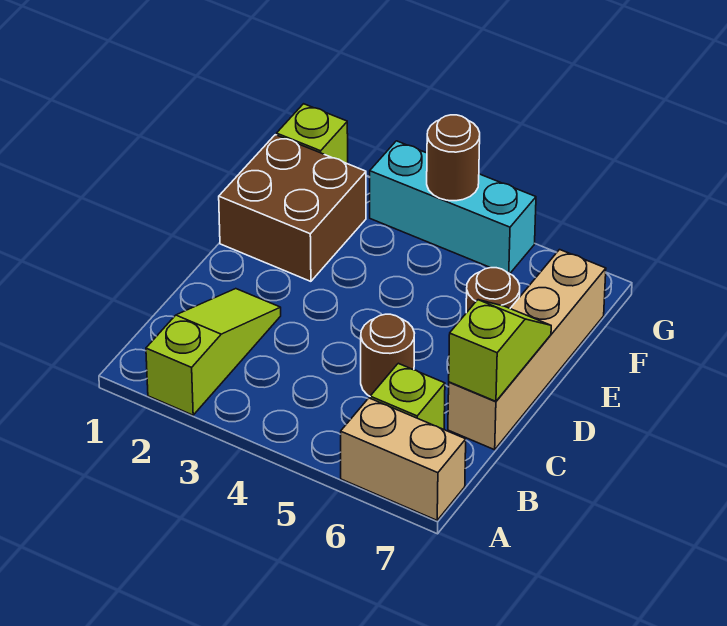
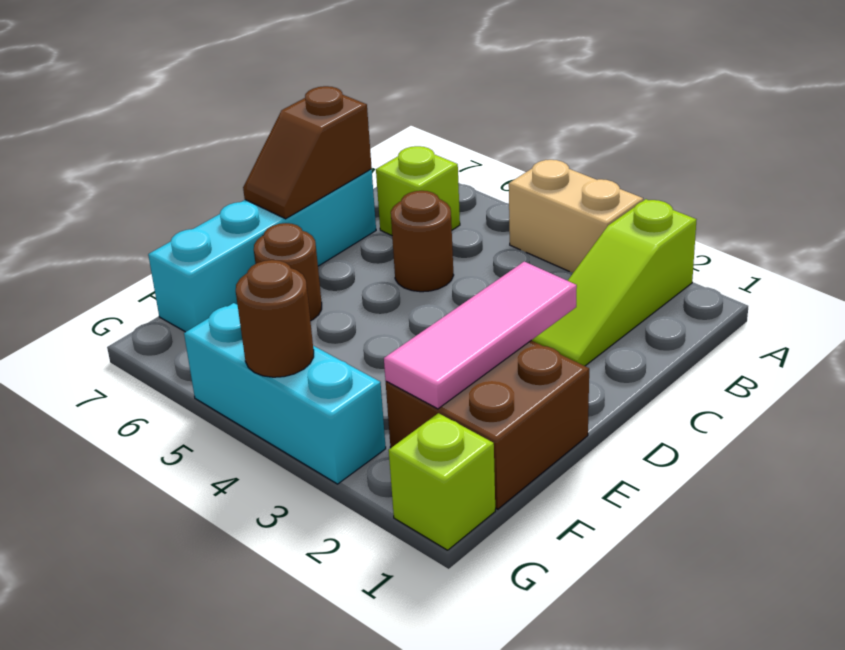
tan 1x2 brick [341,398,466,520] -> tan 1x2 brick moved to [509,160,643,273]
tan 1x4 brick [448,250,606,450] -> cyan 1x4 brick [148,170,376,332]
lime 1x2 slope [449,300,551,401] -> brown 1x2 slope [243,86,372,219]
none -> pink 1x3 tile [384,262,577,409]

